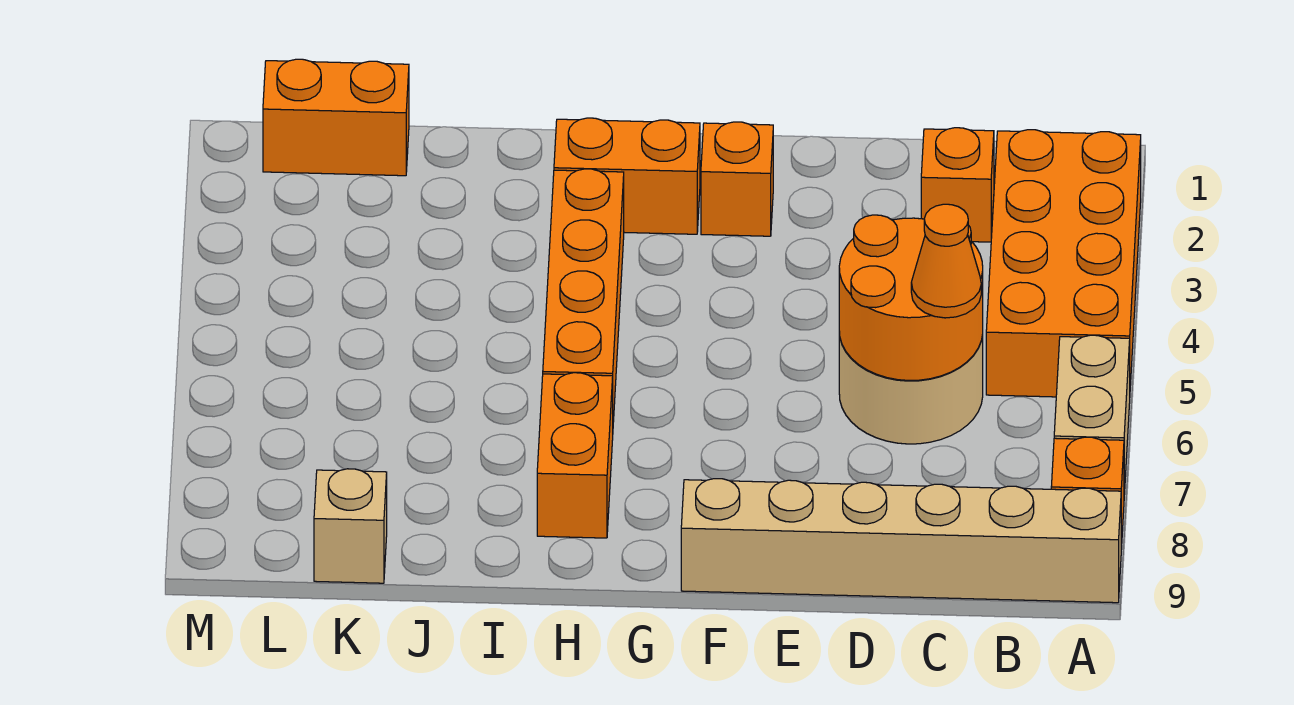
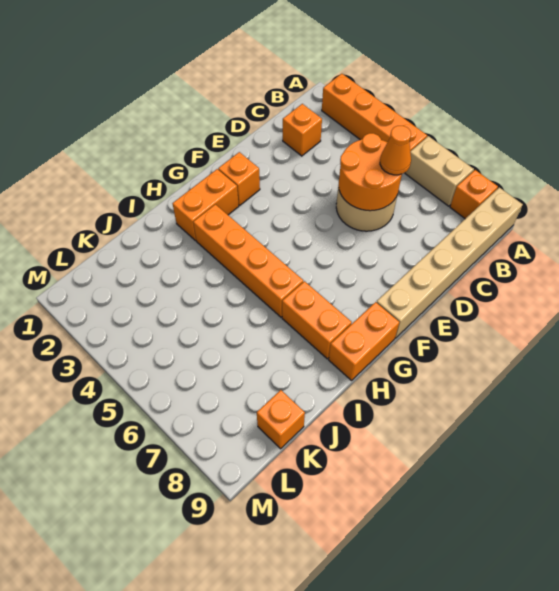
orange 2x4 brick [986,130,1141,397] -> orange 1x4 brick [322,74,427,151]
orange 1x2 brick [263,59,409,176] -> orange 1x2 brick moved to [329,302,399,380]
tan 1x1 brick [314,469,387,583] -> orange 1x1 brick [257,390,305,449]

